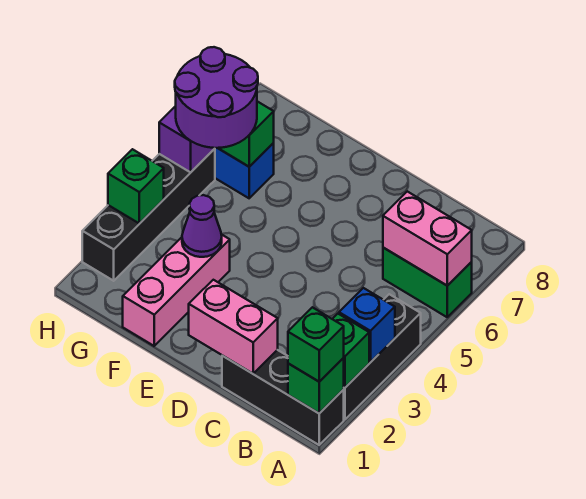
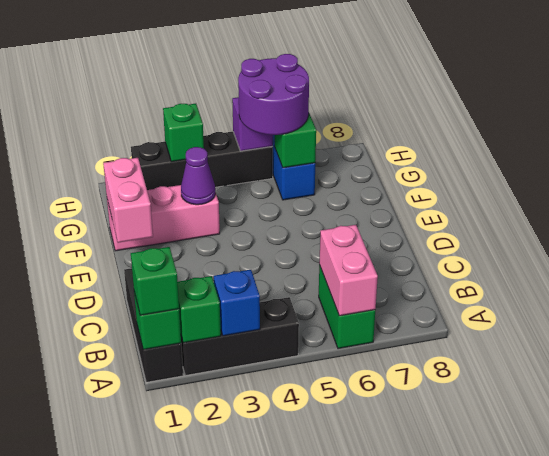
pink 1x2 brick [189,280,278,374] -> pink 1x2 brick moved to [103,158,153,243]

